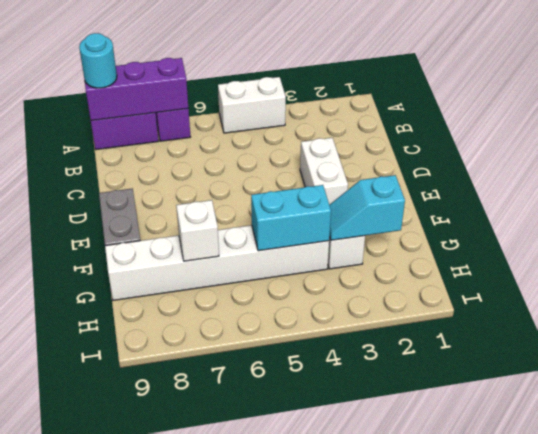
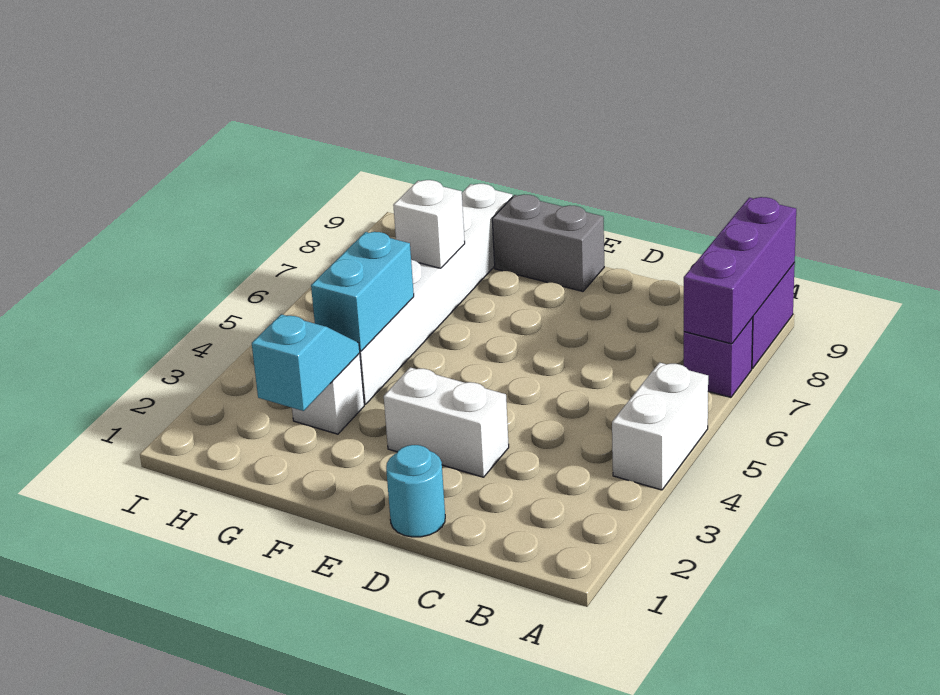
cyan 1x1 round brick [79,33,117,88] -> cyan 1x1 round brick moved to [386,445,445,537]

